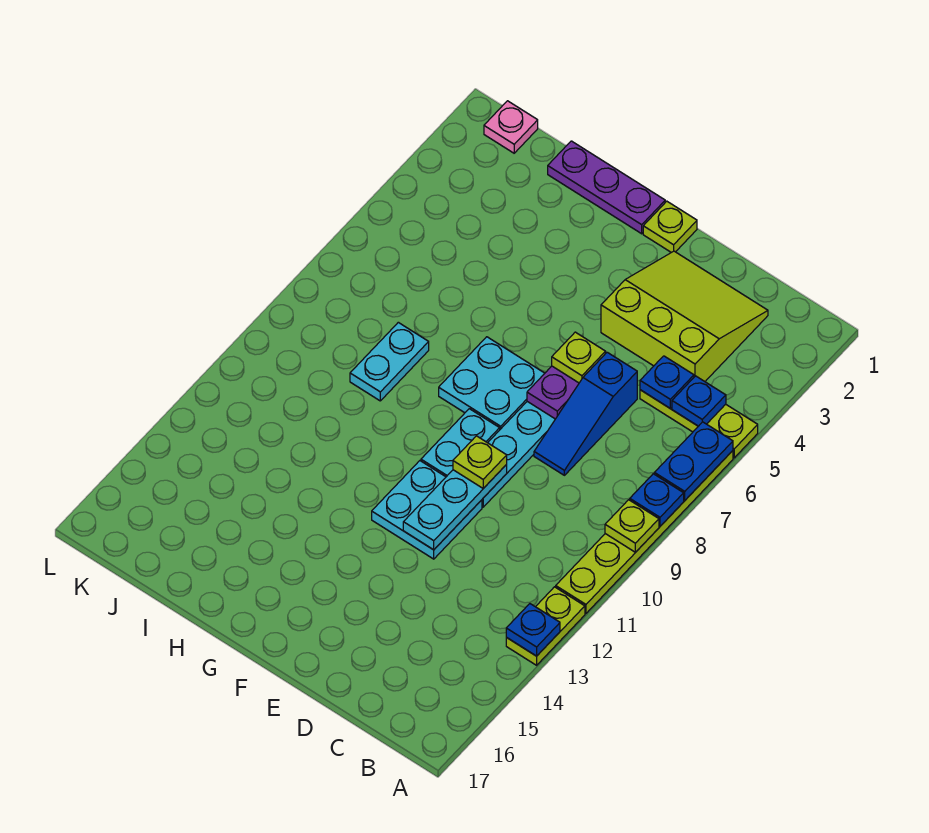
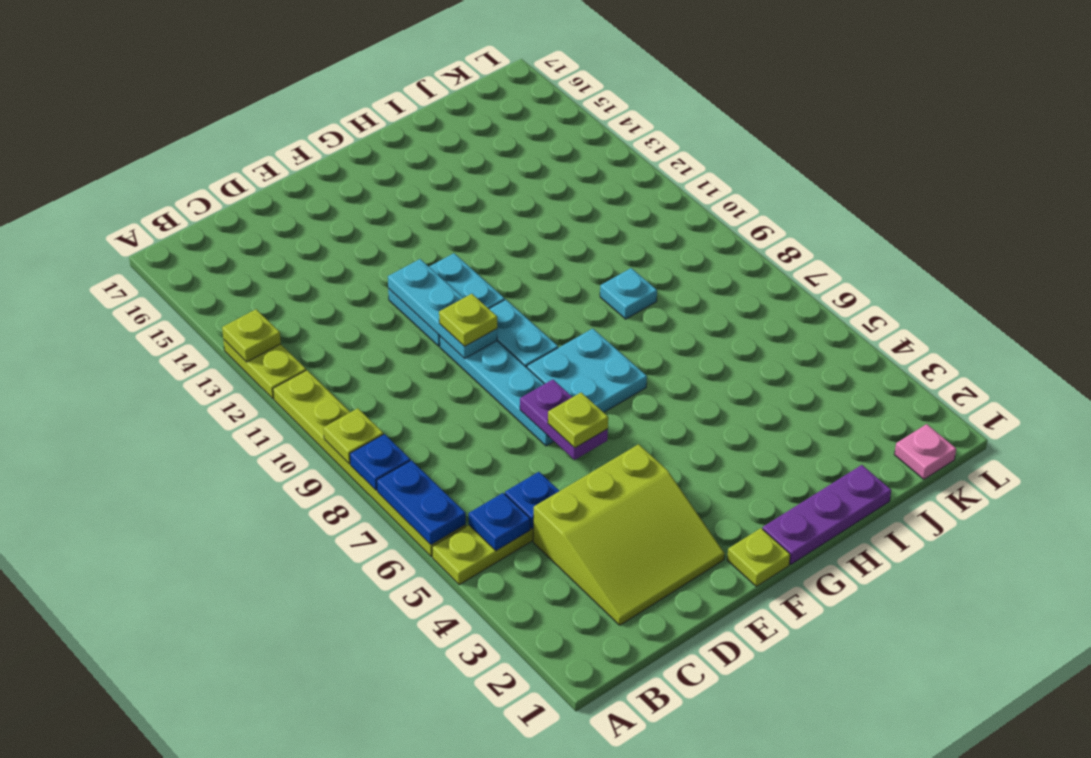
blue 1x1 plate [506,604,560,656] -> lime 1x1 plate [222,309,281,362]
blue 1x3 slope [534,352,637,475] -> none
cyan 1x2 plate [350,322,429,401] -> cyan 1x1 plate [600,268,657,319]

